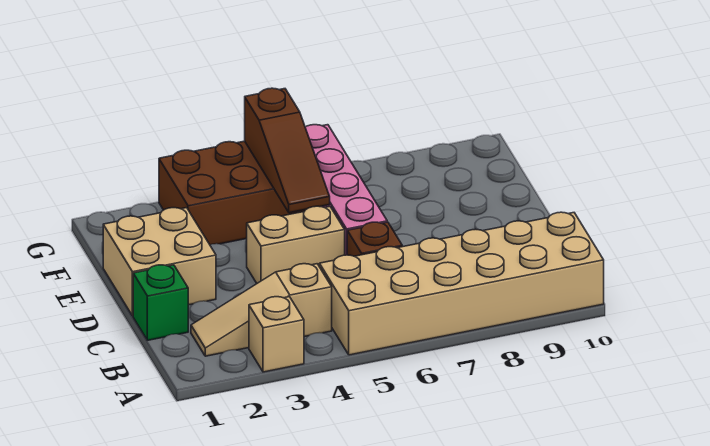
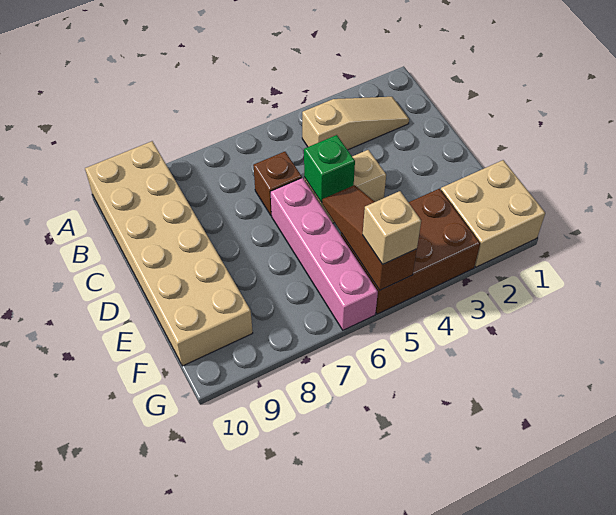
tan 1x1 brick [249,297,304,372] -> tan 1x1 brick moved to [362,191,421,265]
tan 2x6 brick [319,212,604,355] -> tan 2x6 brick turned to [85,141,253,366]
green 1x1 brick [133,265,188,340] -> green 1x1 brick moved to [304,135,355,203]
tan 2x2 brick [103,208,216,316] -> tan 2x2 brick moved to [441,160,545,267]

